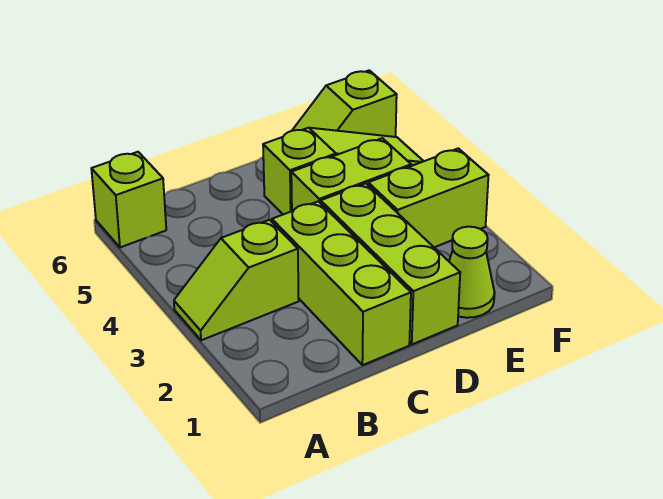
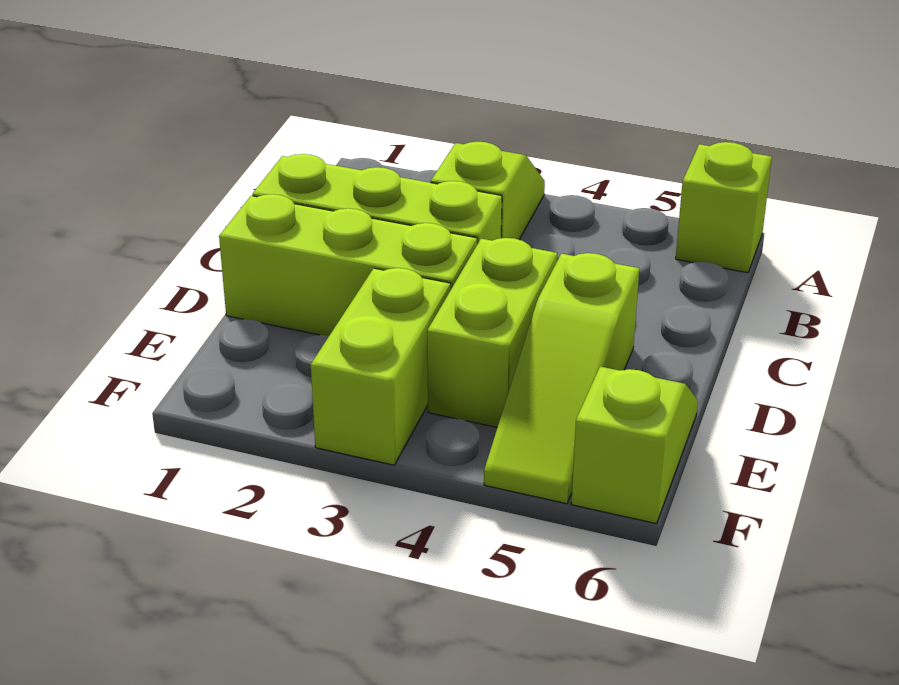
lime 1x1 cone [449,227,495,318] -> none

